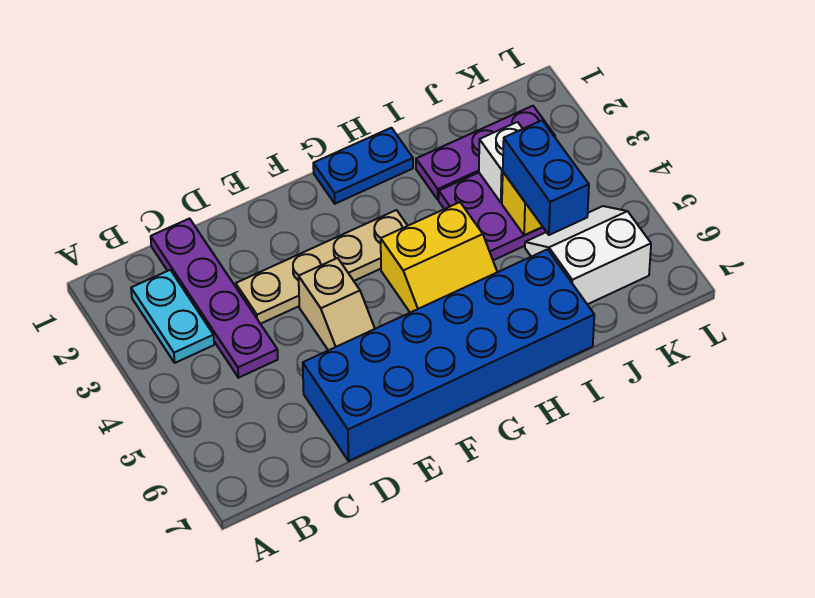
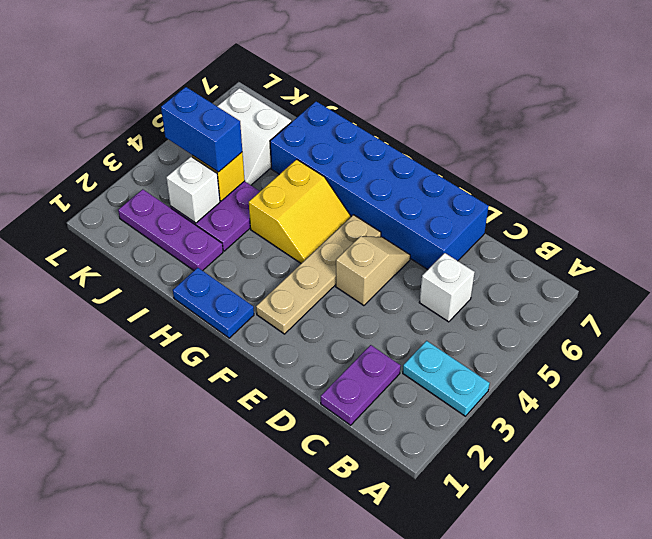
cyan 1x2 plate [131,270,214,363] -> cyan 1x2 plate turned to [403,341,490,416]
purple 1x4 plate [151,219,278,378] -> purple 1x2 plate [321,345,401,425]
none -> white 1x1 brick [419,253,475,322]
tan 1x4 plate [236,210,408,324] -> tan 1x4 plate turned to [256,215,381,334]
yellow 2x2 slope [381,202,497,313] -> yellow 2x2 slope turned to [249,159,351,263]
blue 1x2 brick [503,120,589,235] -> blue 1x2 brick turned to [161,87,242,172]

